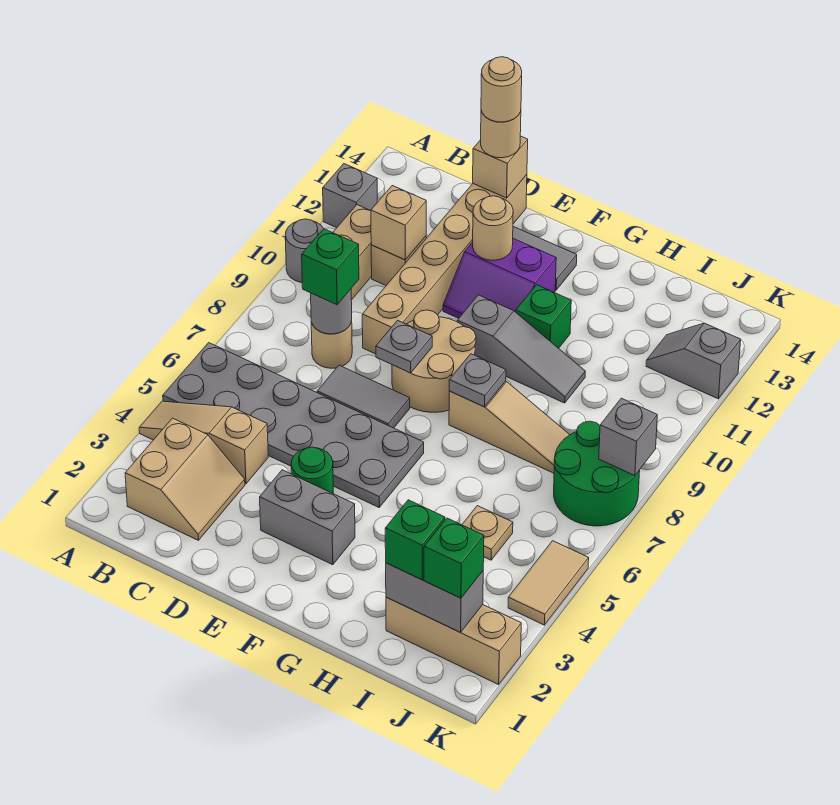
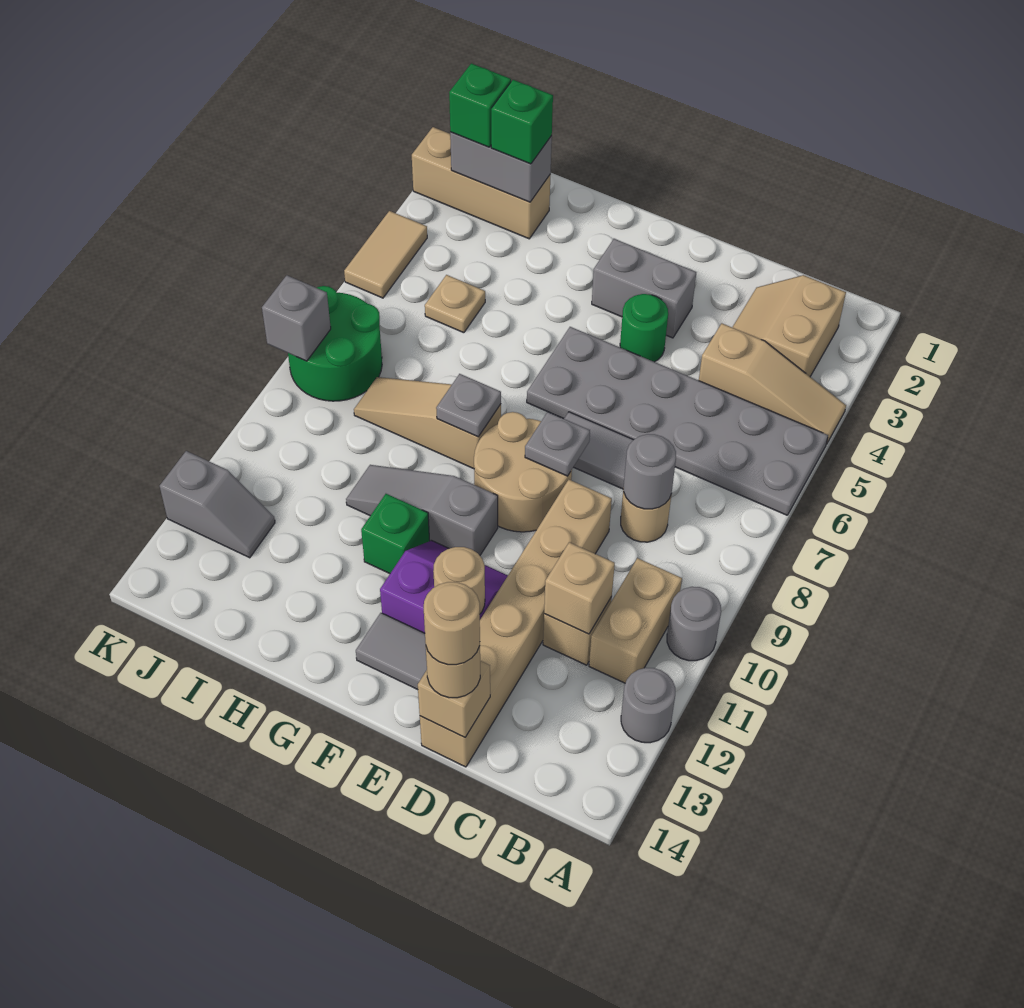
grey 1x1 brick [323,164,377,228] -> grey 1x1 round brick [621,668,675,743]
green 1x1 brick [302,229,359,305] -> none

